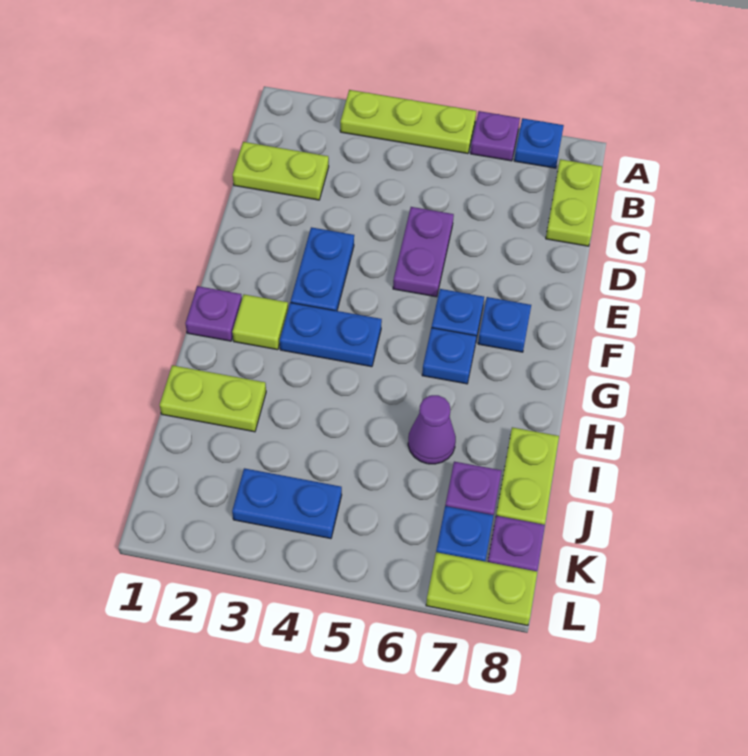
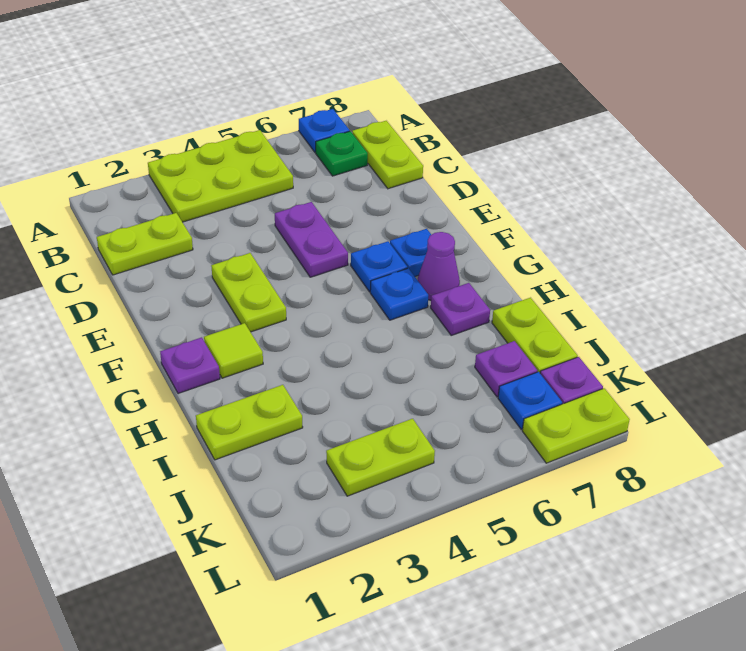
lime 1x3 plate [340,90,476,154] -> lime 2x3 plate [148,130,293,222]
purple 1x1 plate [470,111,520,161] -> purple 1x1 plate moved to [431,283,490,335]
none -> green 1x1 plate [316,131,368,176]
blue 1x2 plate [291,227,354,311] -> lime 1x2 plate [211,253,286,332]
blue 1x2 plate [280,303,382,367] -> none
purple 1x1 cone [408,395,456,464] -> purple 1x1 cone moved to [418,232,460,300]
blue 1x2 plate [232,468,342,539] -> lime 1x2 plate [326,419,435,496]

